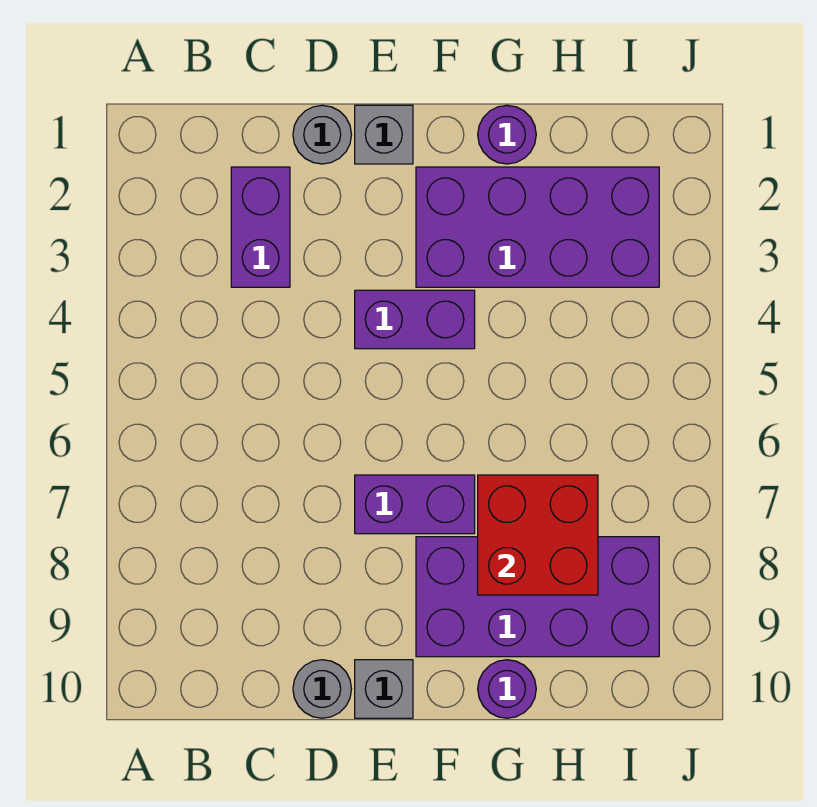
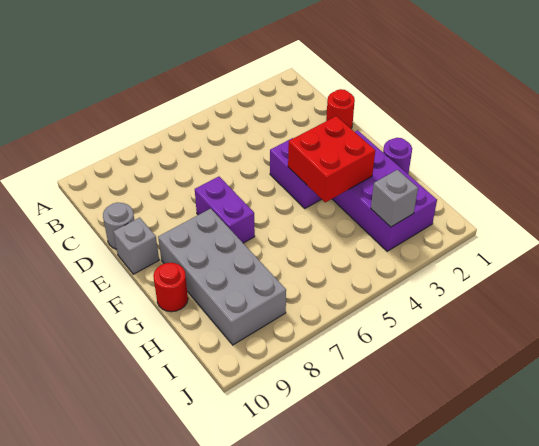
purple 1x2 brick [231,167,290,287] -> none
grey 1x1 round brick [293,105,352,164] -> red 1x1 round brick [326,89,355,128]
grey 1x1 brick [355,105,413,164] -> grey 1x1 brick moved to [371,170,418,227]
purple 2x4 brick [416,537,659,657] -> grey 2x4 brick [158,209,286,345]
red 2x2 brick [478,475,598,595] -> red 2x2 brick moved to [288,116,375,202]
purple 1x1 round brick [478,660,536,718] -> red 1x1 round brick [153,263,188,312]

